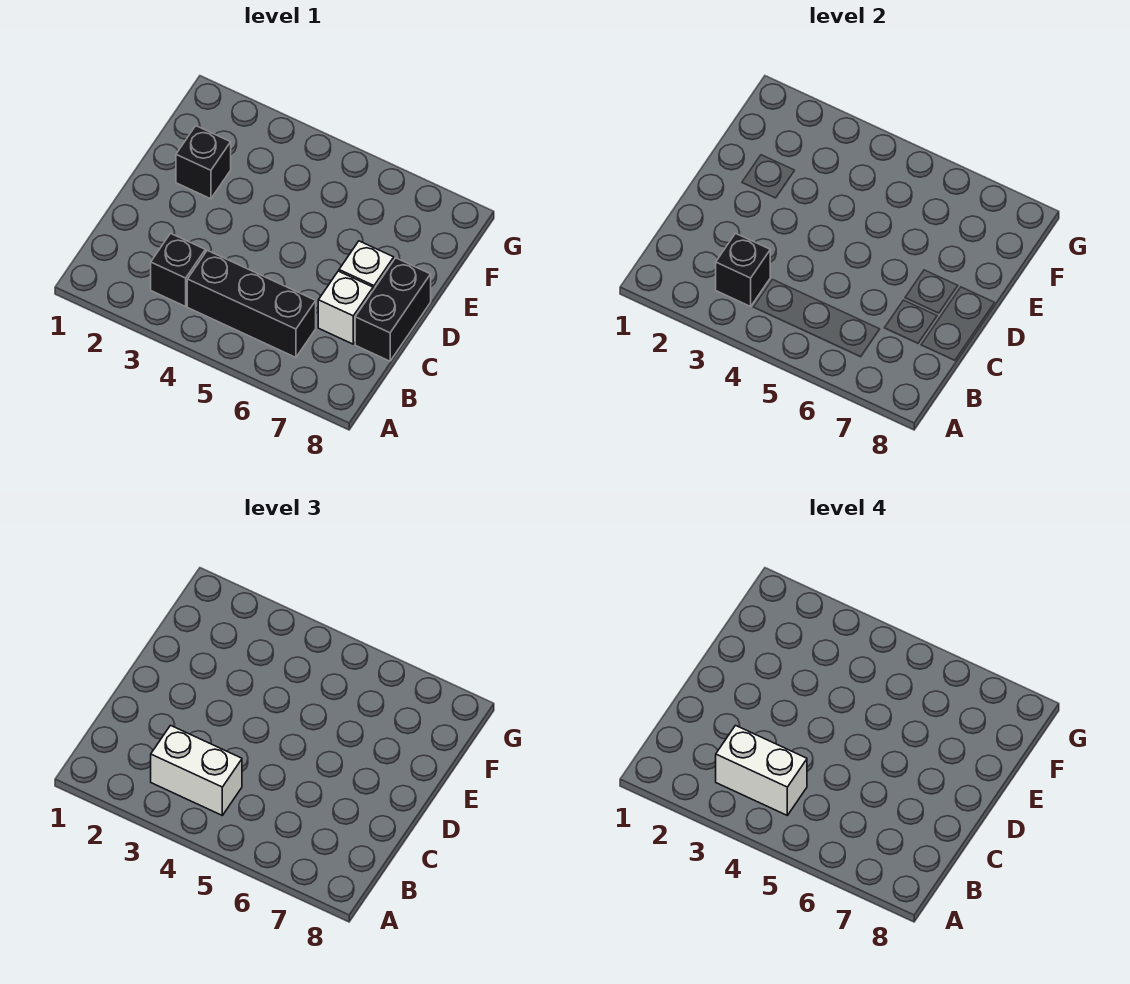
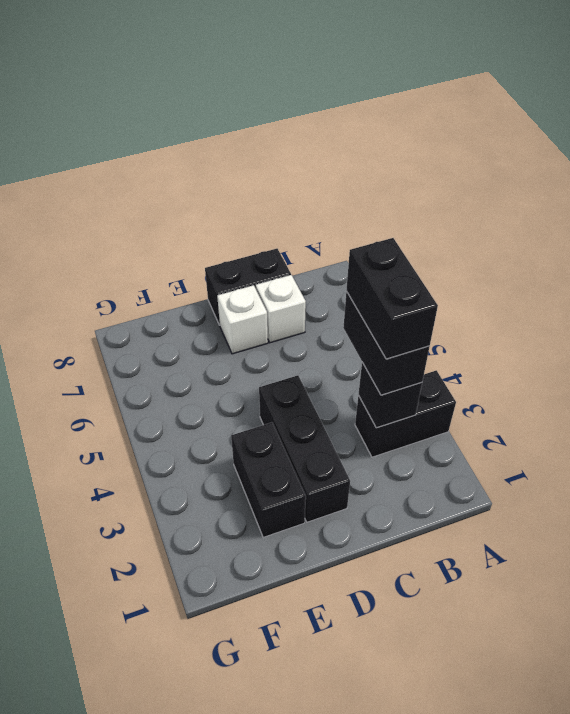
black 1x1 brick [151,233,205,306] -> black 1x2 brick [355,370,456,457]
white 1x2 brick [151,725,242,815] -> black 1x2 brick [343,291,430,395]
white 1x2 brick [716,725,807,815] -> black 1x2 brick [346,238,438,359]
black 1x3 brick [187,250,316,357] -> black 1x3 brick moved to [259,375,350,522]
black 1x1 brick [176,126,231,199] -> black 1x2 brick [231,422,306,537]

